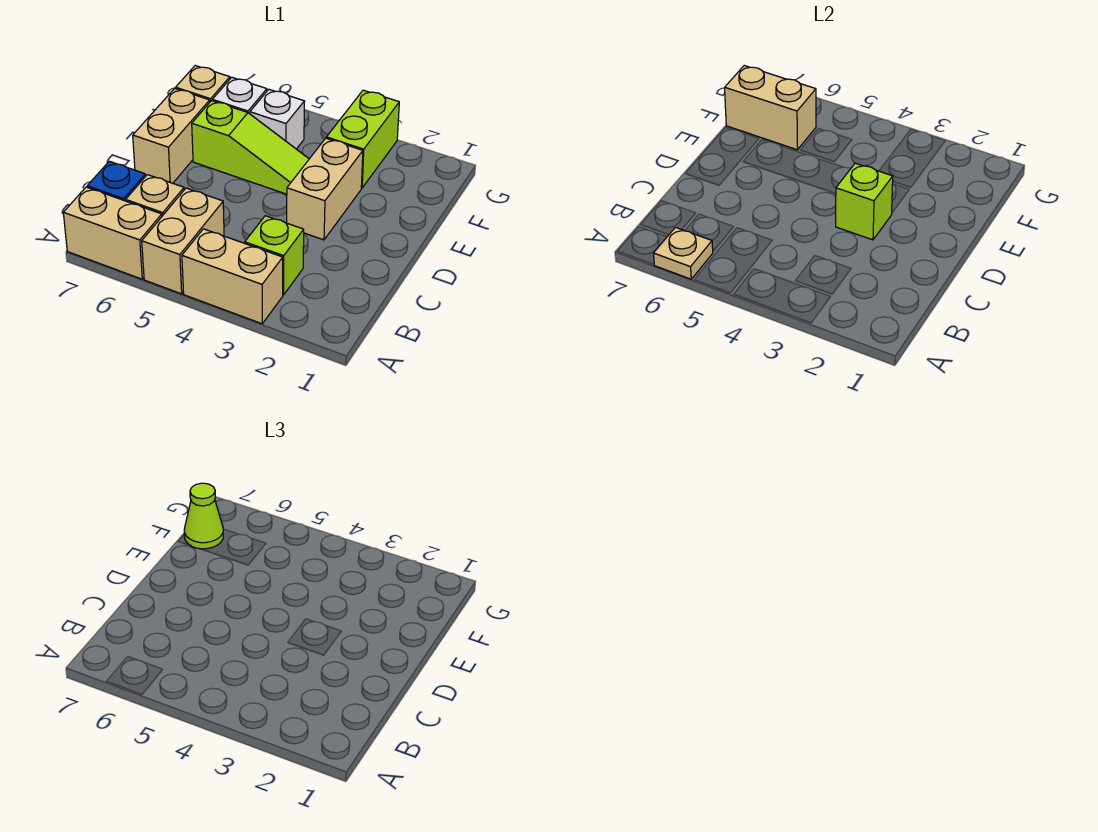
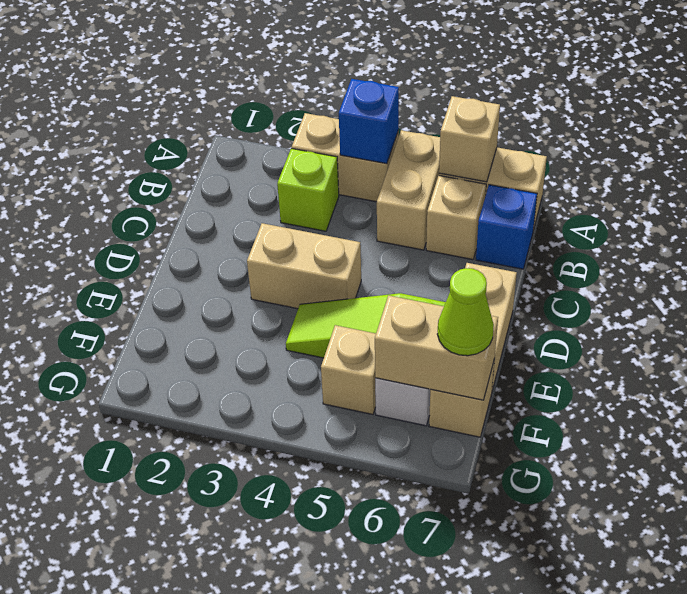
none -> blue 1x1 brick [339,79,399,164]
tan 1x1 plate [653,227,713,279] -> tan 1x1 brick [439,96,500,182]
tan 1x2 brick [287,138,363,240] -> tan 1x2 brick turned to [247,223,361,309]
lime 1x1 brick [836,163,893,240] -> none
lime 1x2 brick [326,90,399,188] -> none
white 1x1 brick [250,90,305,149] -> tan 1x1 brick [321,325,376,414]

